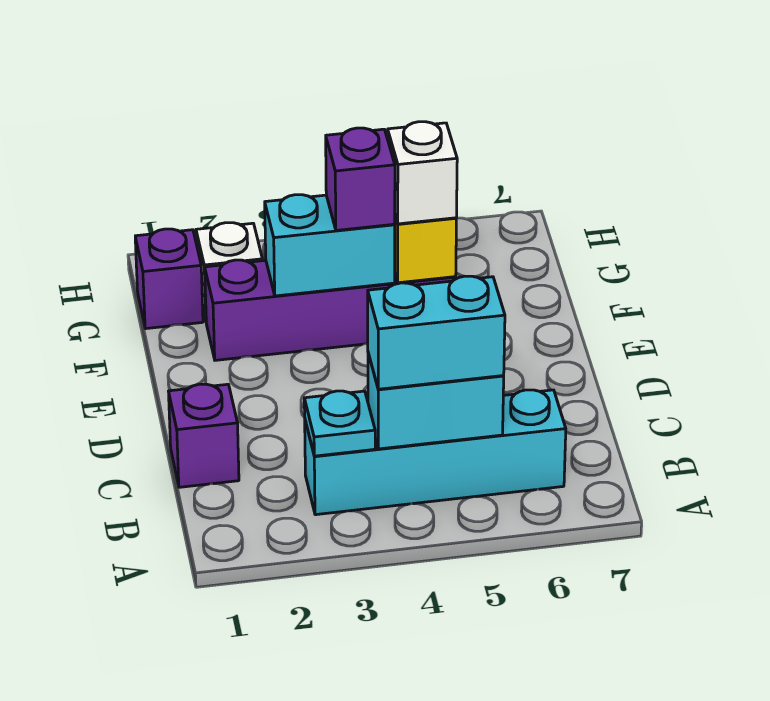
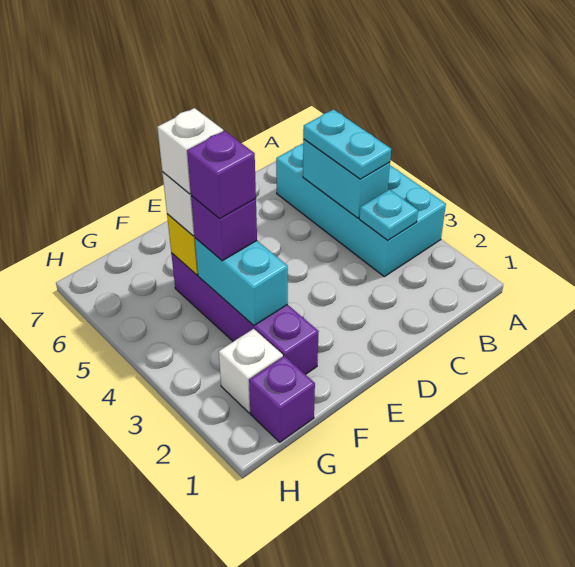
cyan 1x4 brick [305,390,566,515] -> cyan 2x4 brick [276,144,446,277]
cyan 1x2 brick [368,276,505,389] -> cyan 1x2 plate [303,109,391,179]
purple 1x1 brick [169,384,239,487] -> purple 1x1 brick moved to [187,131,256,218]
none -> white 1x1 brick [157,108,223,194]

